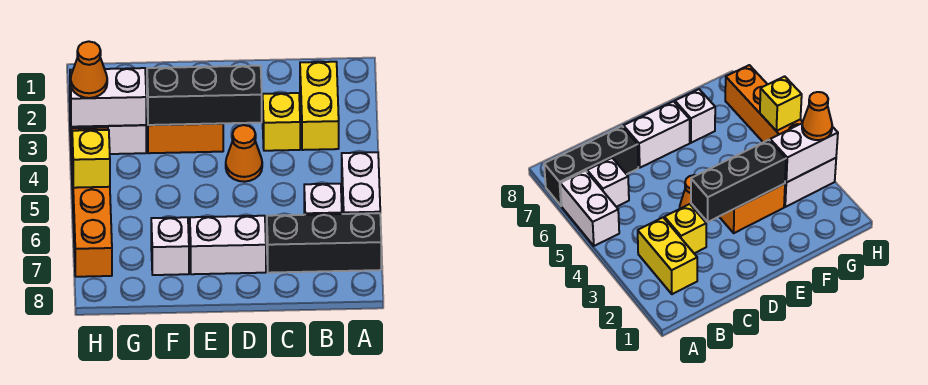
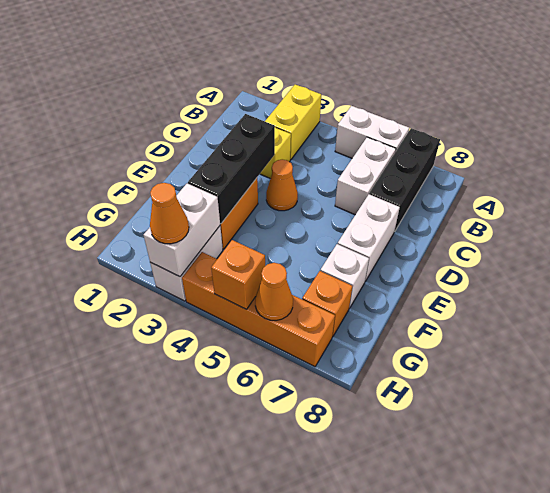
yellow 1x2 brick [300,62,339,150] -> yellow 1x2 brick turned to [265,84,321,160]
white 1x1 brick [304,184,342,215] -> white 1x2 brick [335,137,396,215]
none -> orange 1x1 brick [302,271,352,337]
yellow 1x1 brick [72,130,110,188] -> orange 1x1 brick [211,240,265,309]
none -> orange 1x1 cone [255,263,293,320]

